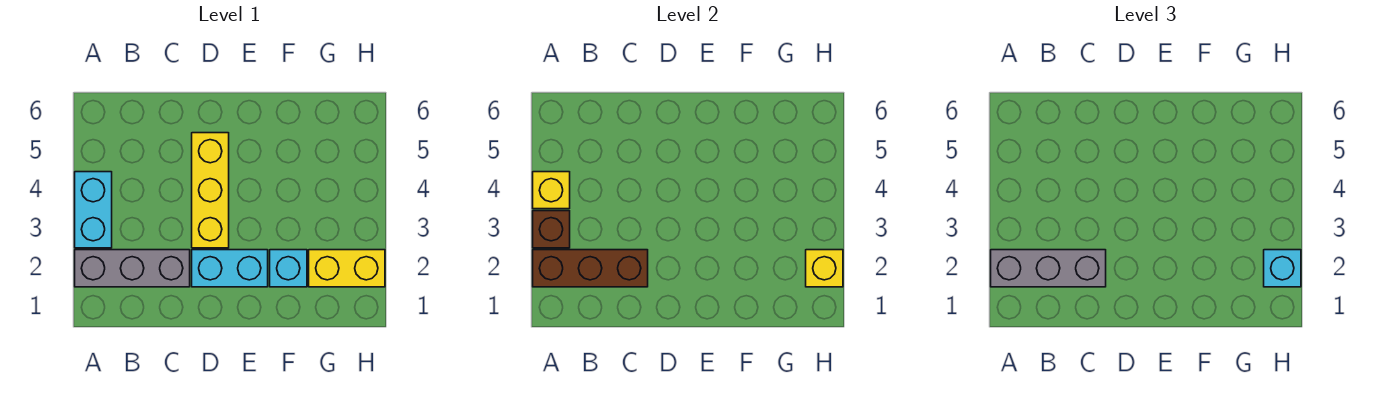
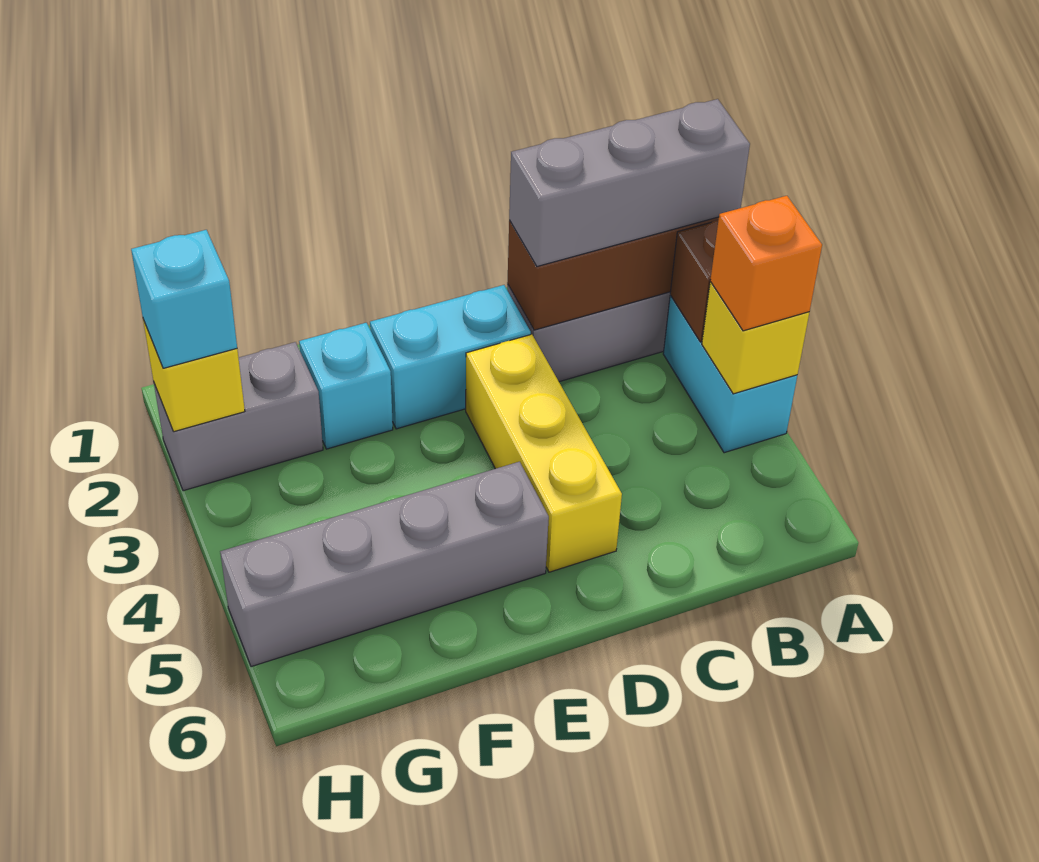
none -> orange 1x1 brick [710,196,822,331]
none -> grey 1x4 brick [220,462,549,667]
yellow 1x2 brick [309,250,385,287] -> grey 1x2 brick [154,342,323,491]

